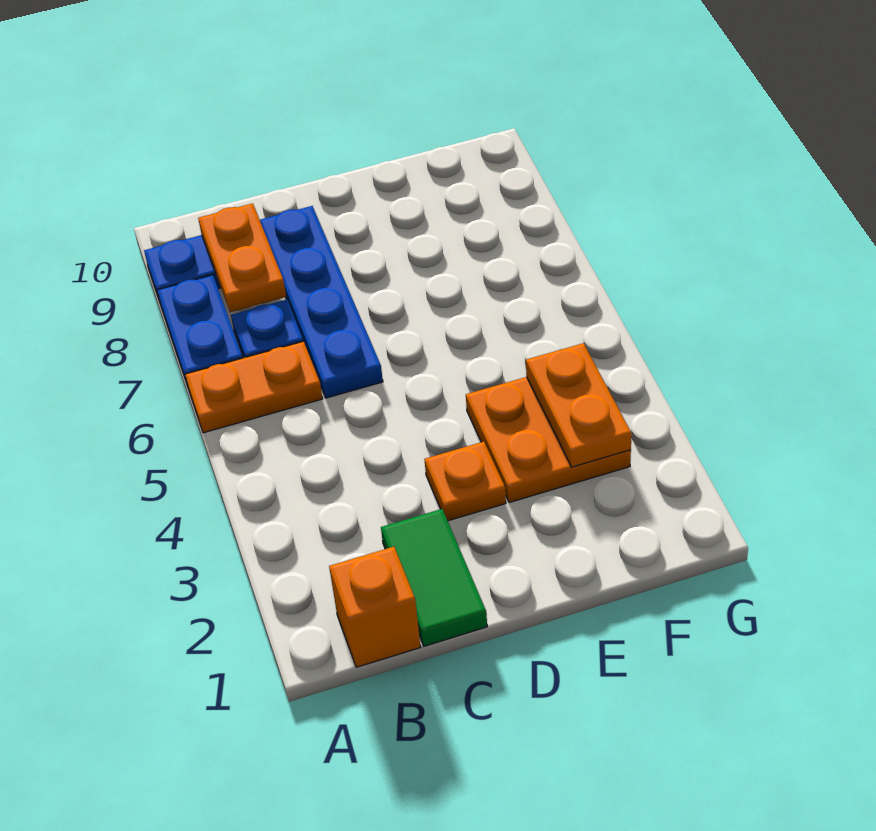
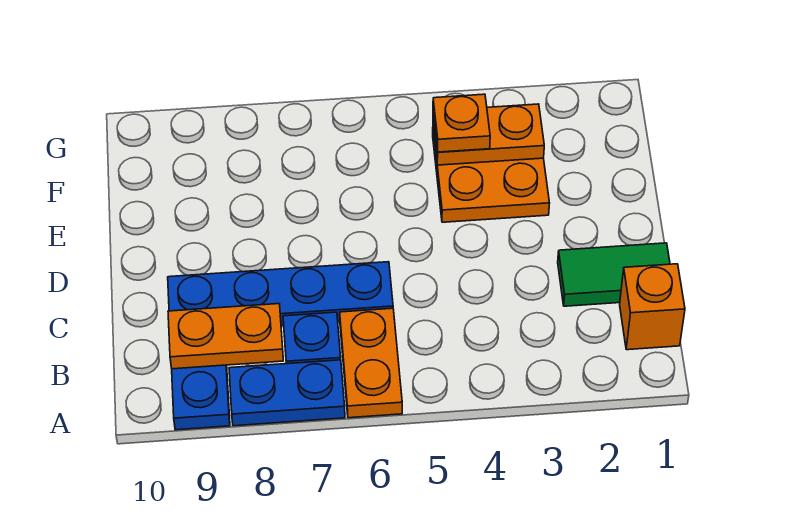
orange 1x1 plate [424,442,506,521] -> orange 1x1 plate moved to [433,94,490,152]

